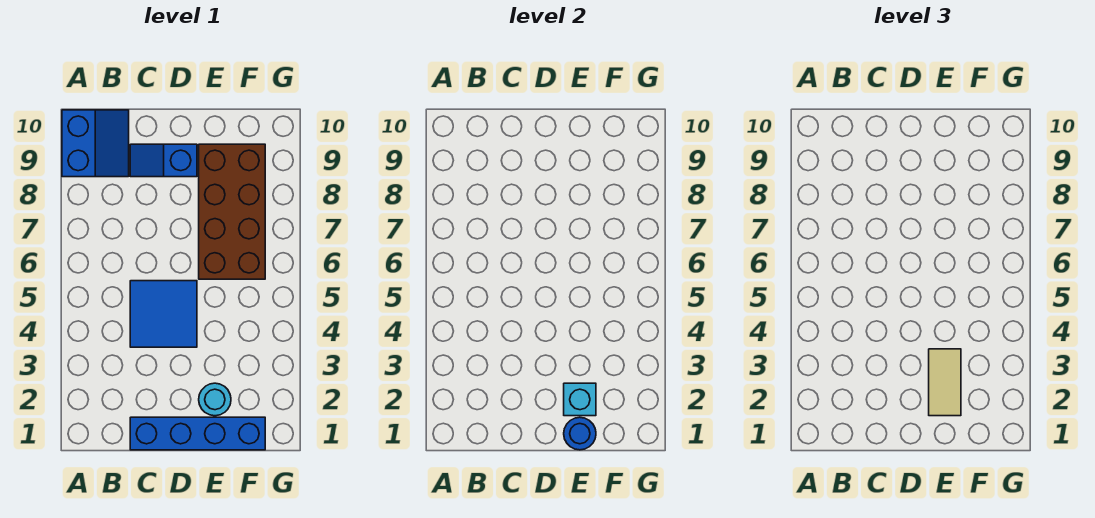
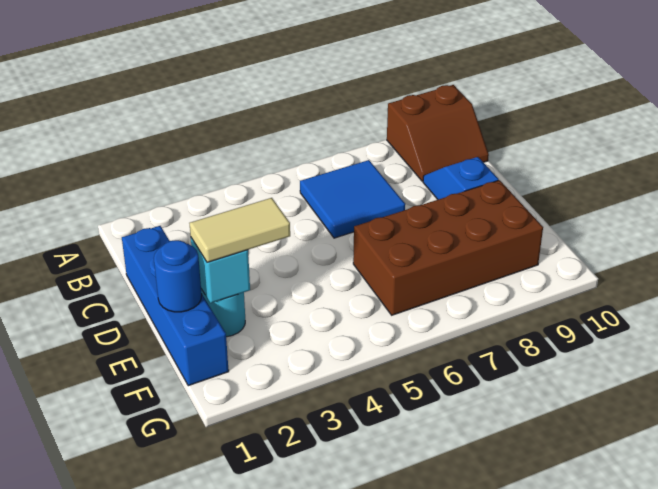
blue 2x2 slope [62,110,129,177] -> brown 2x2 slope [387,85,489,181]
blue 2x2 tile [130,281,197,347] -> blue 2x2 tile moved to [300,160,405,238]

